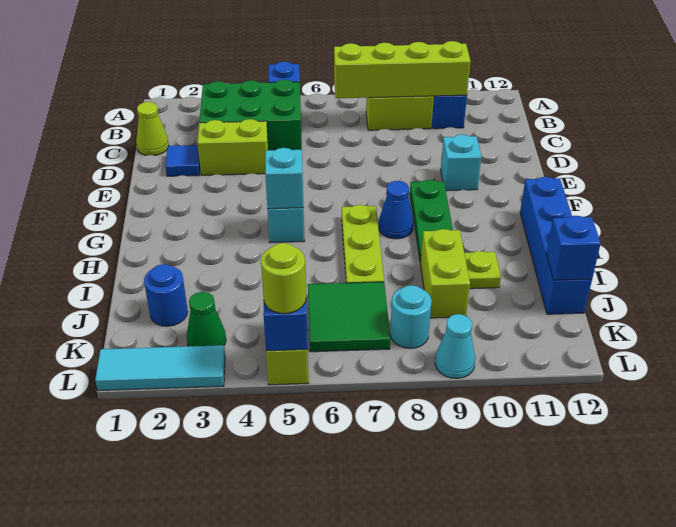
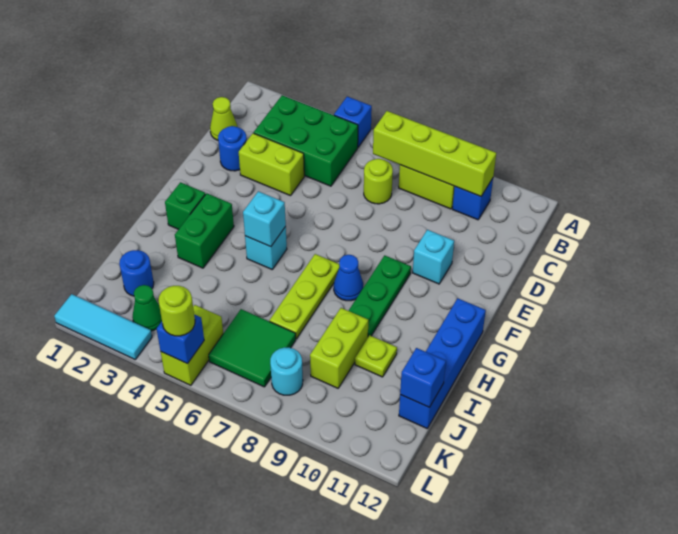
none -> lime 1x1 round brick [364,159,393,204]
blue 1x1 tile [165,145,200,176] -> blue 1x1 round brick [218,126,247,171]
none -> green 1x1 brick [165,182,206,229]
none -> green 1x2 brick [175,193,234,268]
cyan 1x1 cone [435,314,475,378] -> none

